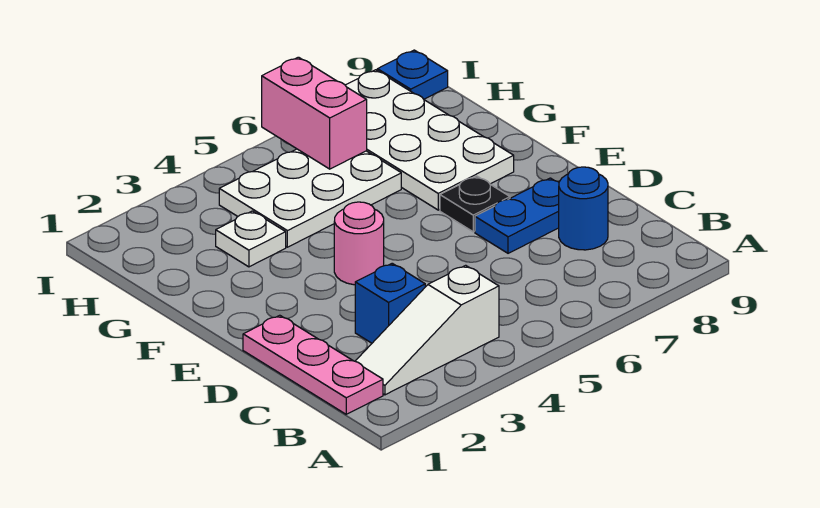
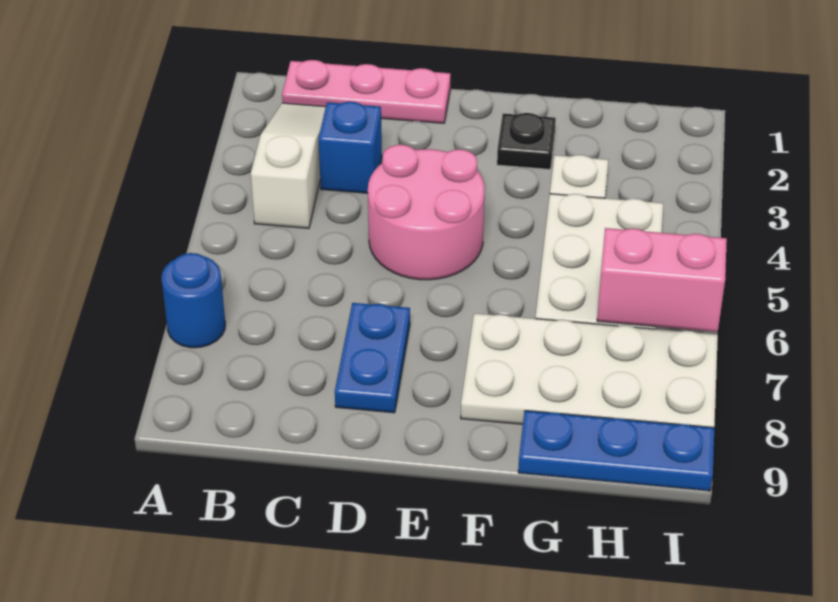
blue 1x1 round brick [559,167,608,250] -> blue 1x1 round brick moved to [162,253,225,348]
pink 1x1 round brick [334,202,384,285] -> pink 2x2 round brick [368,145,485,280]
black 1x1 plate [440,176,510,232] -> black 1x1 plate moved to [497,113,556,169]
blue 1x1 plate [377,50,448,99] -> blue 1x3 plate [518,411,714,491]

